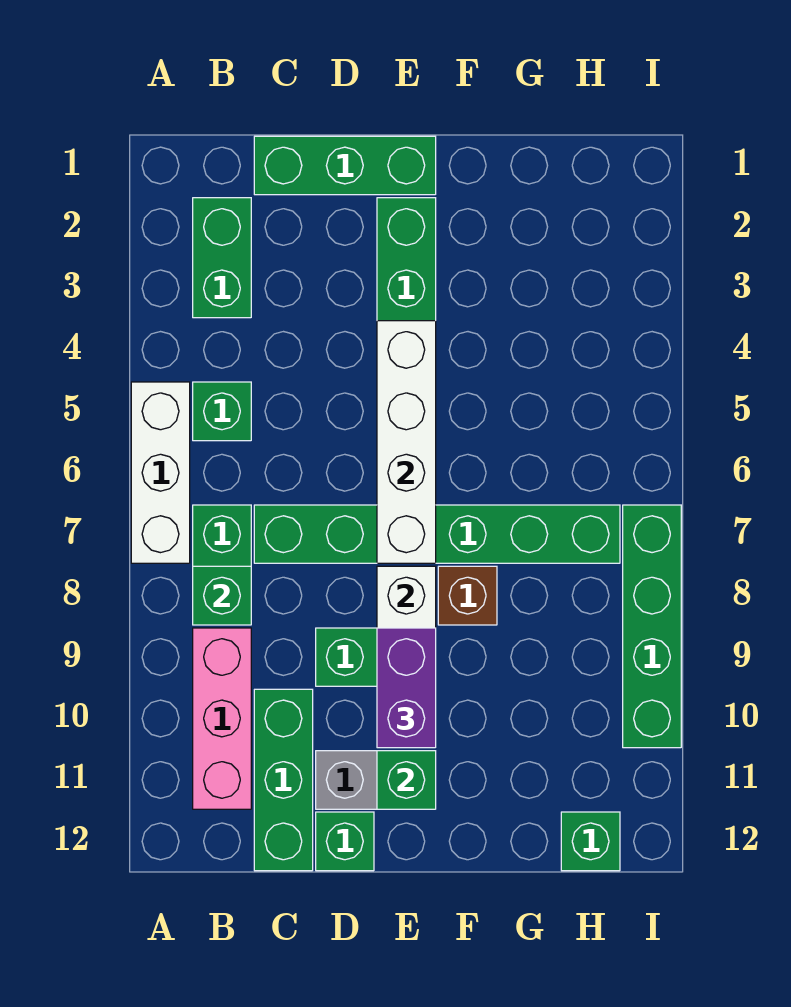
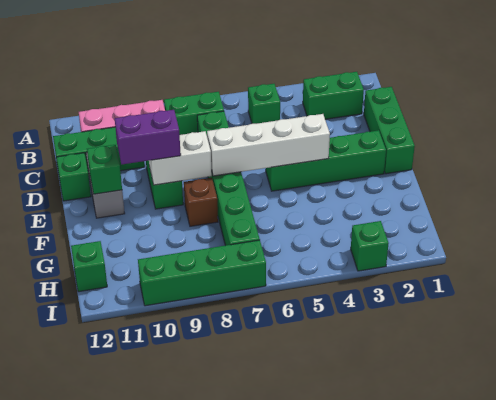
white 1x3 brick [131,382,190,563] -> none
green 1x1 brick [193,566,251,625] -> green 1x1 brick moved to [351,221,389,271]

